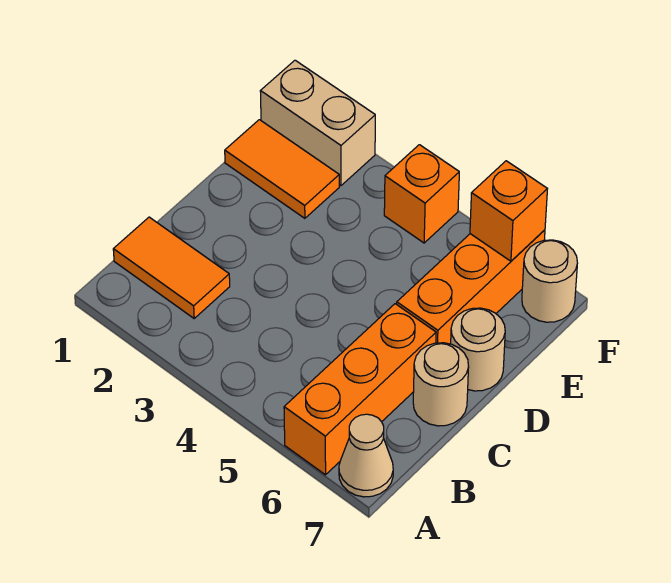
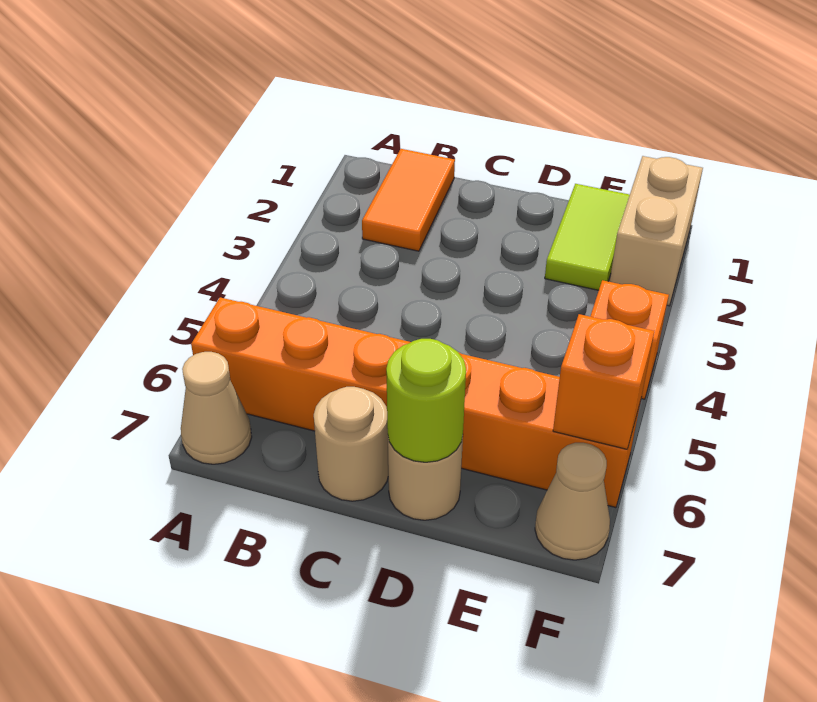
none -> lime 1x1 round brick [386,339,466,462]
orange 1x2 tile [225,120,339,218] -> lime 1x2 tile [545,184,630,290]
tan 1x1 round brick [522,240,577,322] -> tan 1x1 cone [535,443,610,560]

